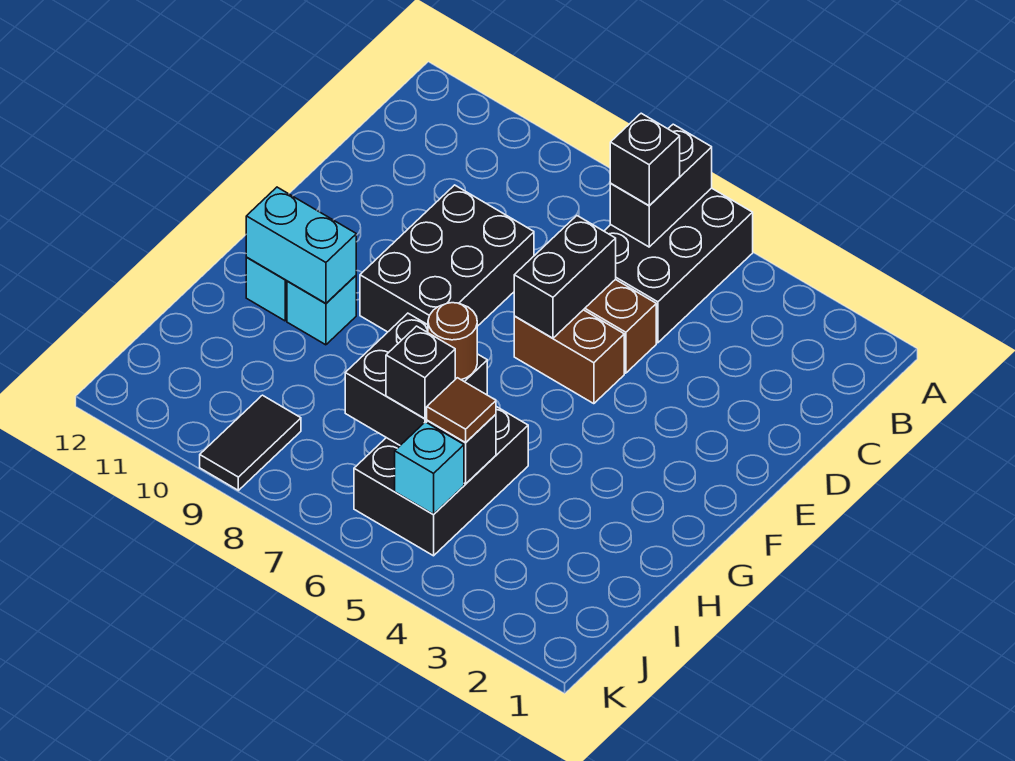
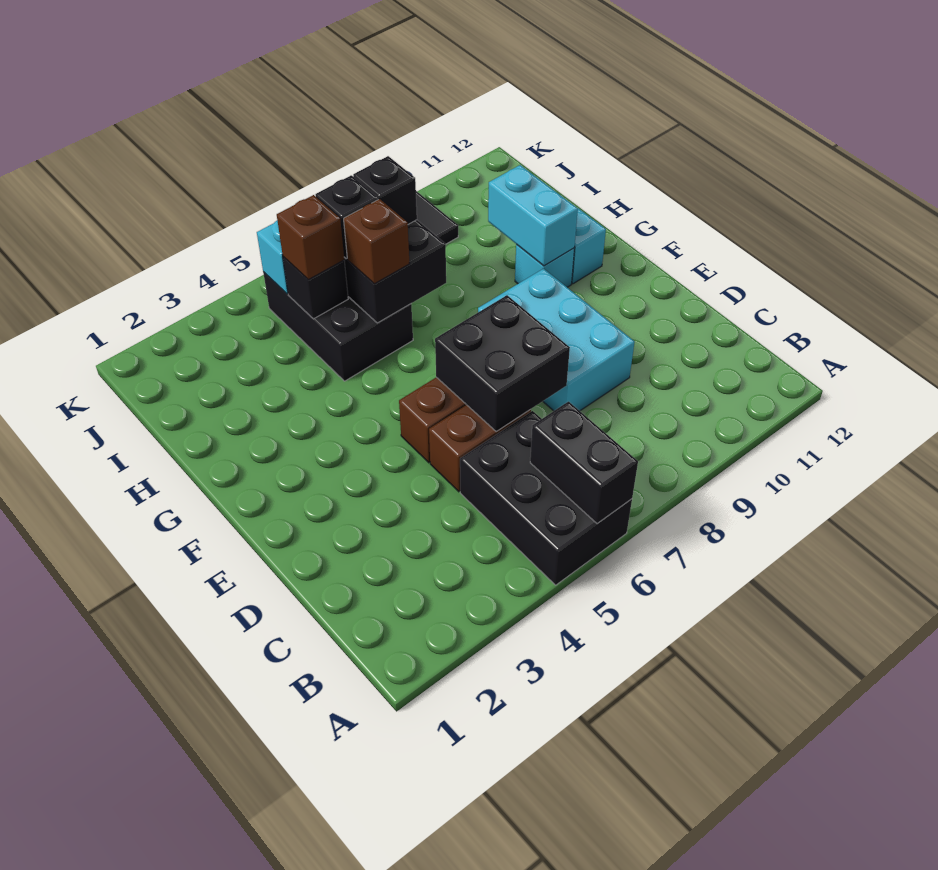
black 1x1 brick [610,113,680,206] -> black 1x1 brick moved to [353,156,417,224]
black 1x2 brick [514,216,616,338] -> black 2x2 brick [435,295,570,432]
black 2x3 brick [360,185,534,332] -> cyan 2x3 brick [478,269,634,411]
cyan 1x2 brick [246,187,356,303] -> cyan 1x2 brick turned to [488,165,578,266]
brown 1x1 round brick [428,303,477,380] -> brown 1x1 brick [344,199,410,284]
brown 1x1 tile [426,378,496,442] -> brown 1x1 brick [277,195,344,279]

